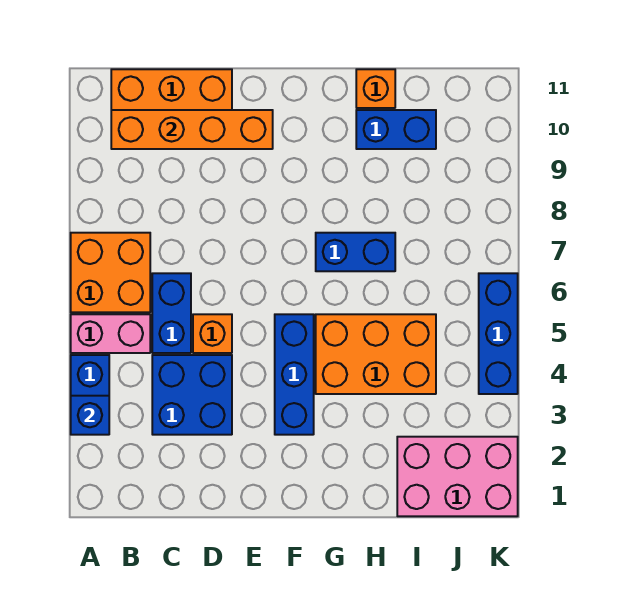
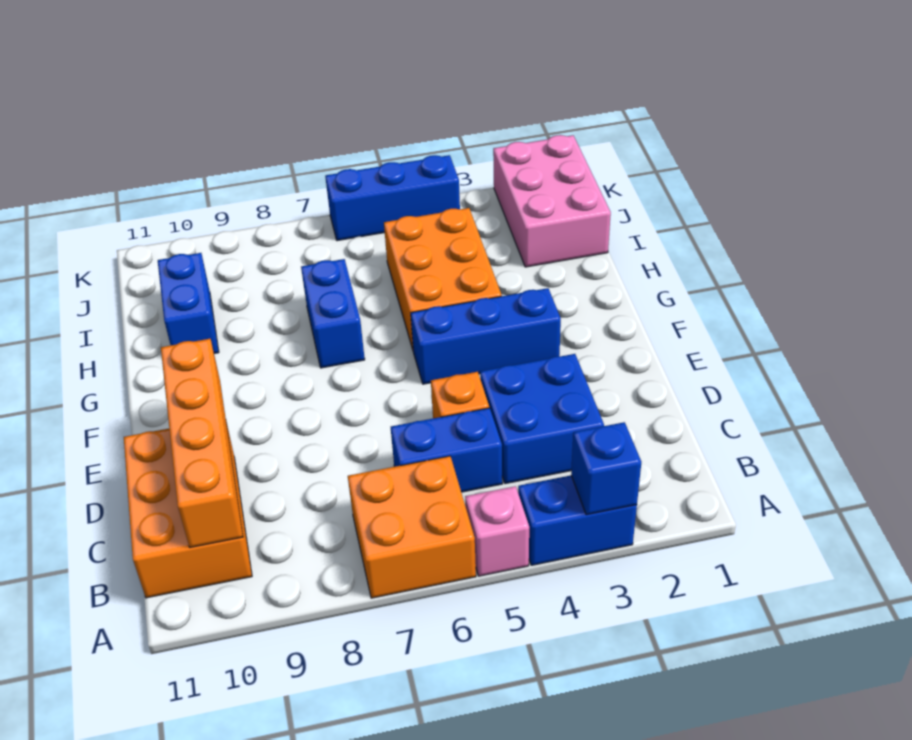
pink 1x2 brick [71,314,150,353] -> pink 1x1 brick [465,486,529,576]
orange 1x1 brick [356,69,395,108] -> none

